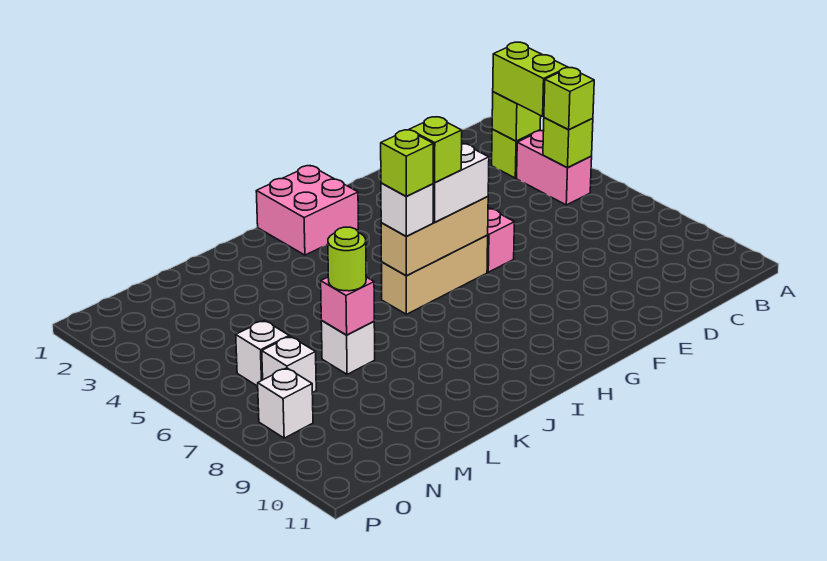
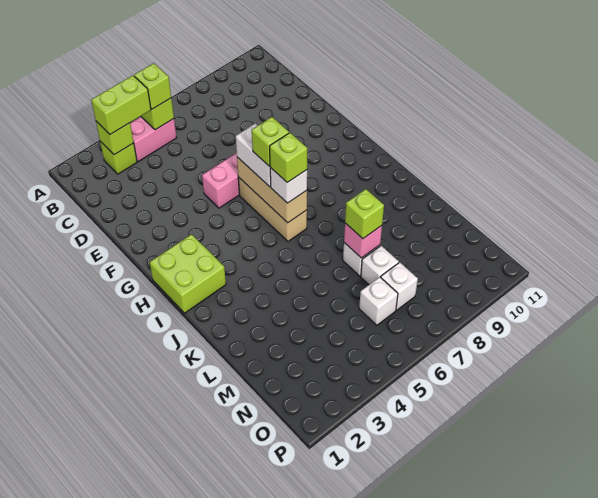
pink 2x2 brick [256,166,358,255] -> lime 2x2 brick [150,234,226,313]
lime 1x1 round brick [328,227,366,291] -> lime 1x1 brick [345,189,384,239]
white 1x1 brick [258,368,313,438] -> white 1x1 brick moved to [361,246,399,285]

